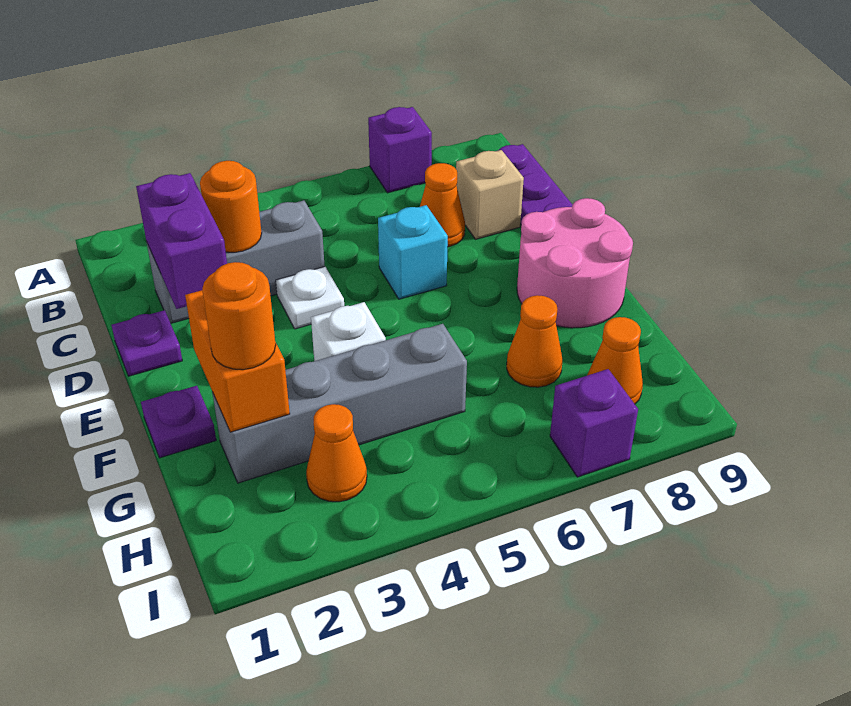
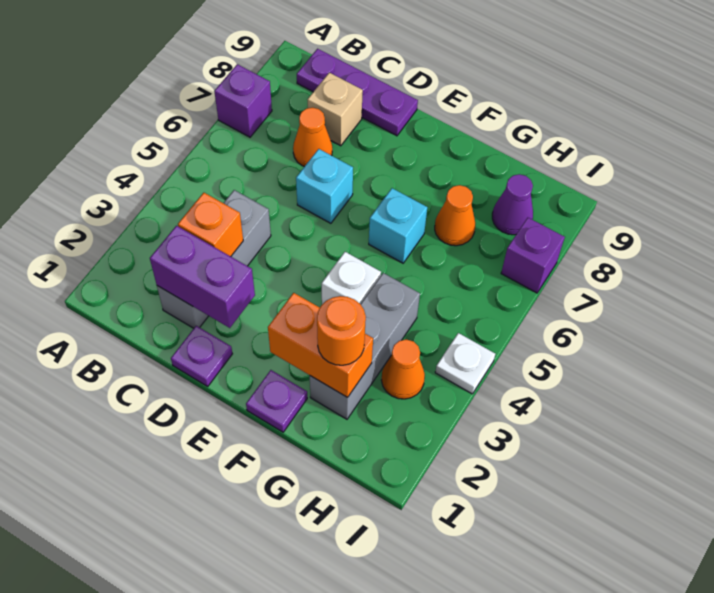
orange 1x1 round brick [200,161,262,252] -> orange 1x1 brick [178,193,243,256]
white 1x1 plate [276,267,344,329] -> white 1x1 plate moved to [435,333,495,394]
pink 2x2 round brick [517,198,633,328] -> none
none -> cyan 1x1 brick [369,188,427,263]
grey 1x4 brick [212,324,467,483] -> grey 1x3 brick [310,273,420,419]
orange 1x1 cone [587,317,643,404] -> purple 1x1 cone [492,174,533,235]

